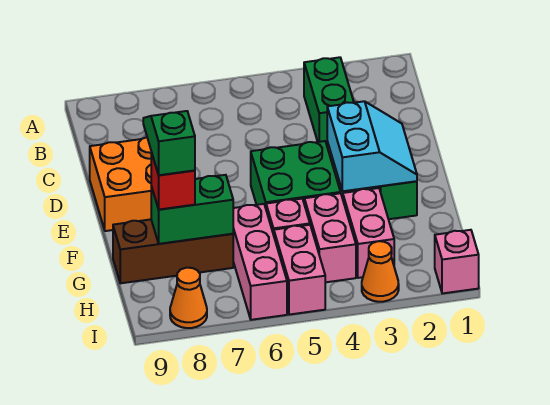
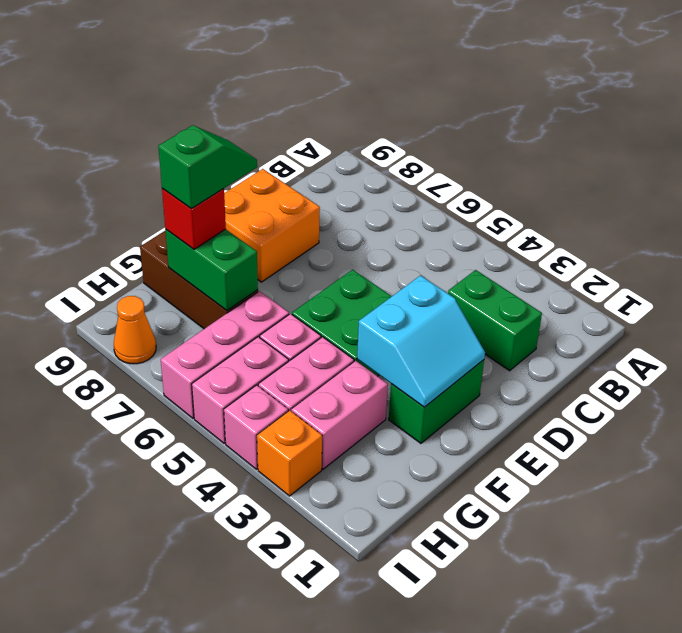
green 1x2 brick [304,57,354,146] -> green 1x2 brick turned to [448,270,542,371]
pink 1x1 brick [435,230,479,294] -> pink 1x1 brick moved to [224,385,288,469]
orange 1x1 cone [362,241,399,302] -> orange 1x1 brick [257,410,322,496]

